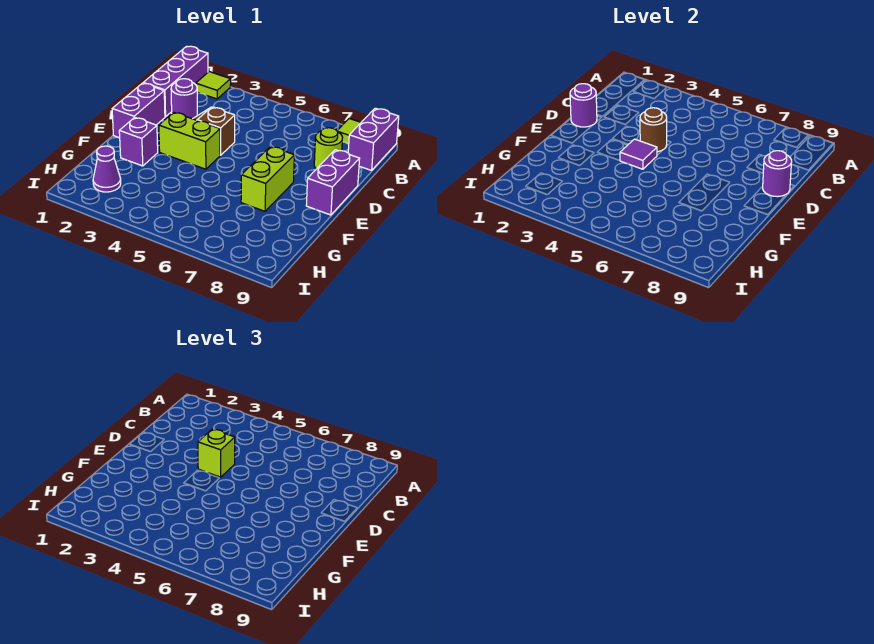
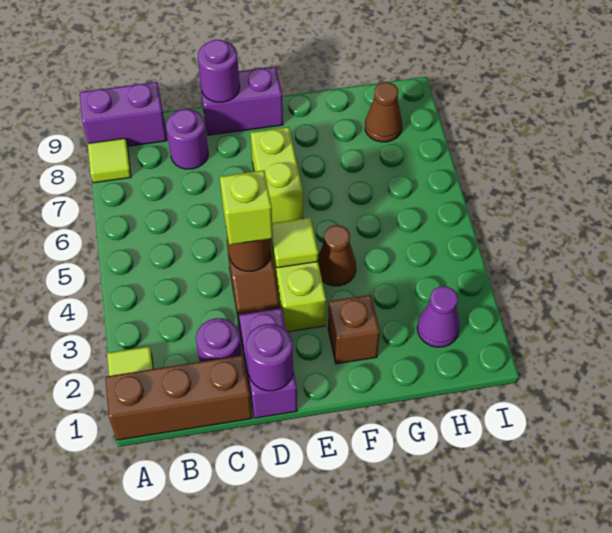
purple 1x3 brick [144,46,208,117] -> brown 1x3 brick [105,355,252,440]
lime 1x1 round brick [314,128,343,169] -> purple 1x1 round brick [166,109,208,169]
purple 1x2 brick [112,83,165,138] -> purple 1x2 brick turned to [239,308,297,418]
purple 1x1 tile [620,139,657,169] -> lime 1x1 tile [271,218,318,268]
lime 1x2 brick [241,146,294,211] -> lime 1x2 brick turned to [251,127,303,223]
purple 1x1 brick [119,117,158,166] -> brown 1x1 brick [328,295,380,364]
none -> brown 1x1 cone [318,225,356,286]
none -> brown 1x1 cone [365,82,402,142]

